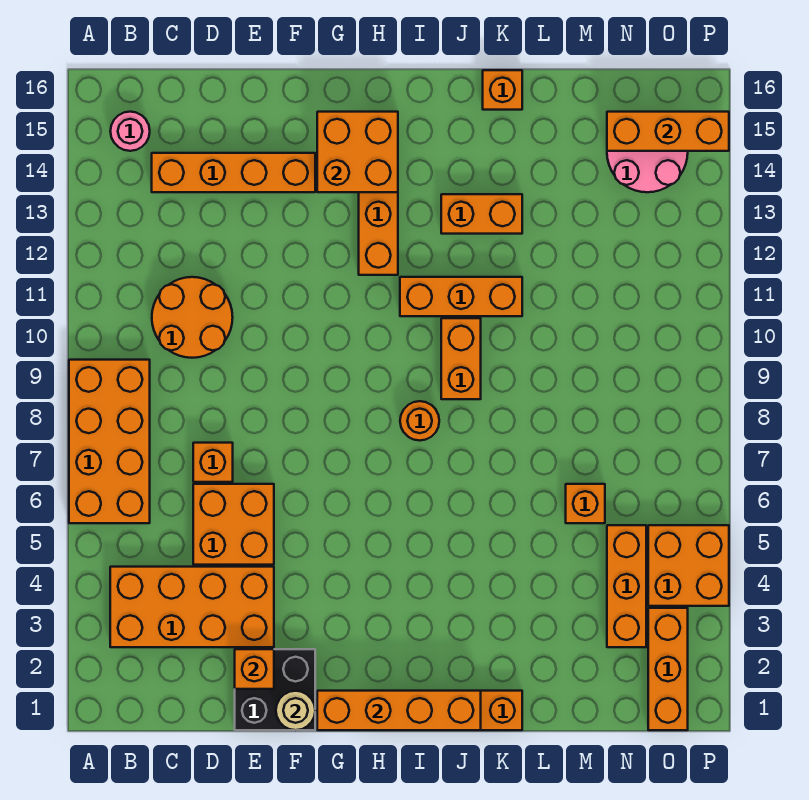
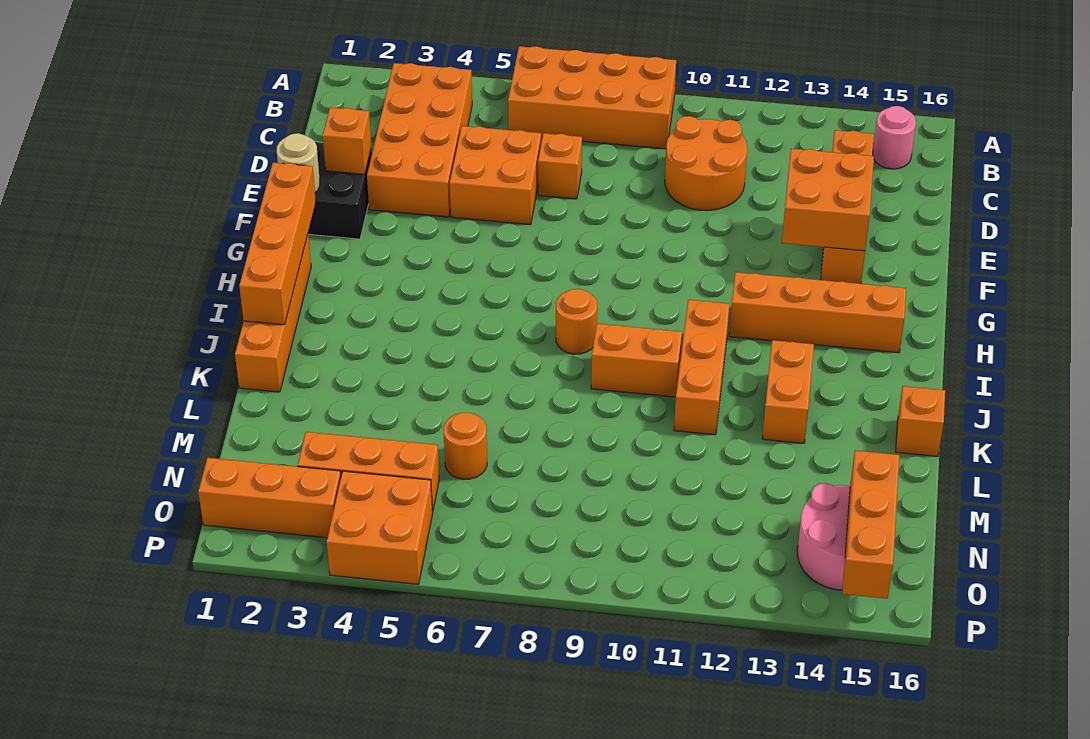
orange 2x2 brick [317,112,398,192] -> orange 2x2 brick moved to [782,149,874,251]
orange 1x1 brick [566,484,605,523] -> orange 1x1 round brick [444,412,487,479]

